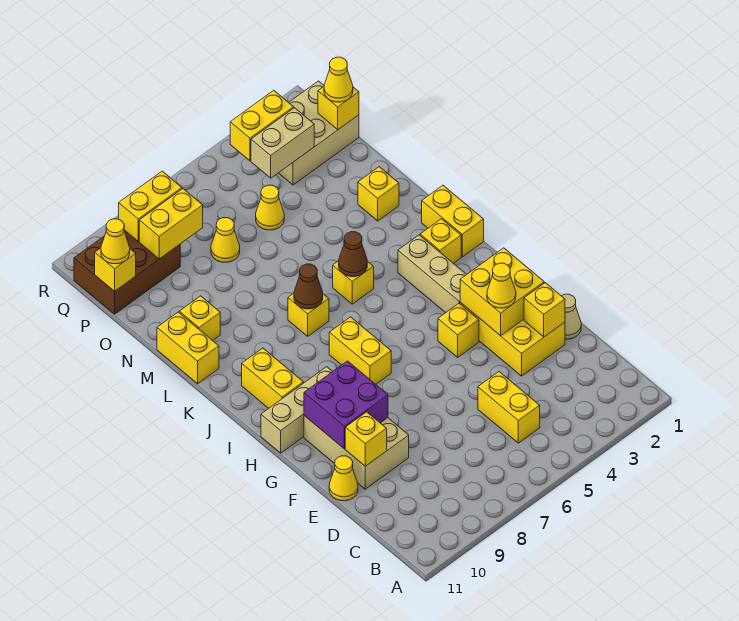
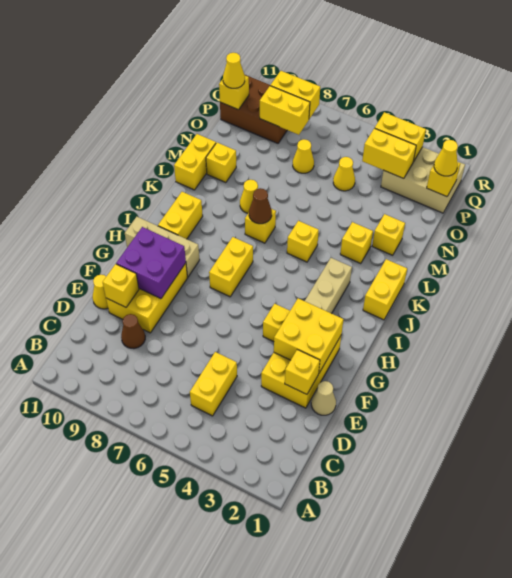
tan 2x3 brick [304,416,409,489] -> yellow 2x3 brick [106,263,187,333]
yellow 1x1 cone [487,263,516,308] -> yellow 1x1 cone moved to [240,180,258,213]
yellow 1x1 brick [420,219,461,264] -> yellow 1x1 brick moved to [340,222,373,264]
brown 1x1 cone [339,232,367,277] -> brown 1x1 cone moved to [121,314,145,349]
tan 1x2 brick [251,108,314,178] -> yellow 1x2 brick [362,128,416,179]

